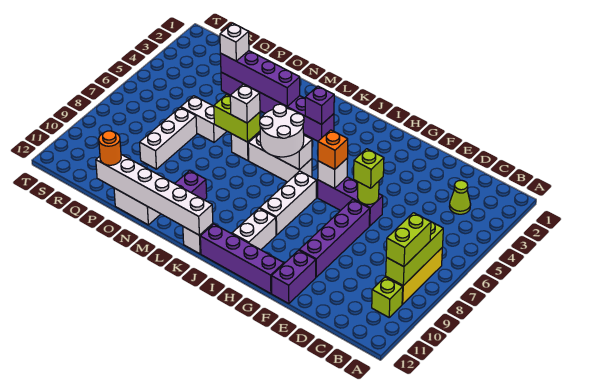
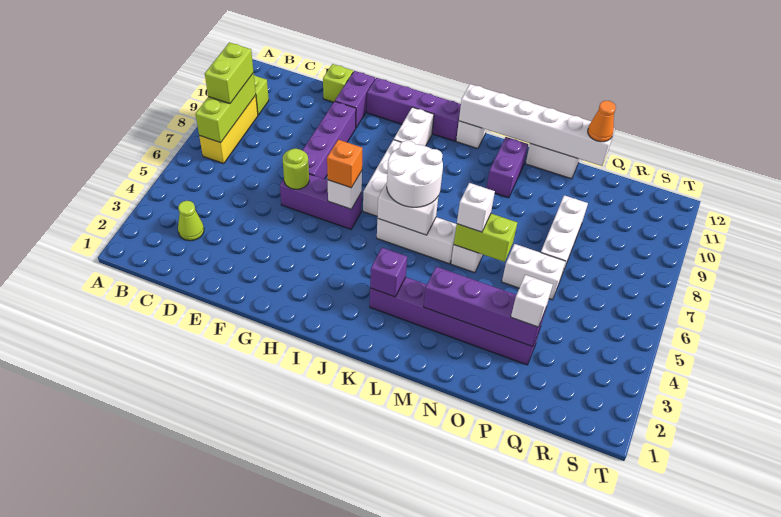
lime 1x1 brick [354,149,384,188] -> lime 1x1 brick moved to [323,64,353,102]
orange 1x1 round brick [99,131,121,165] -> orange 1x1 cone [588,101,616,142]

